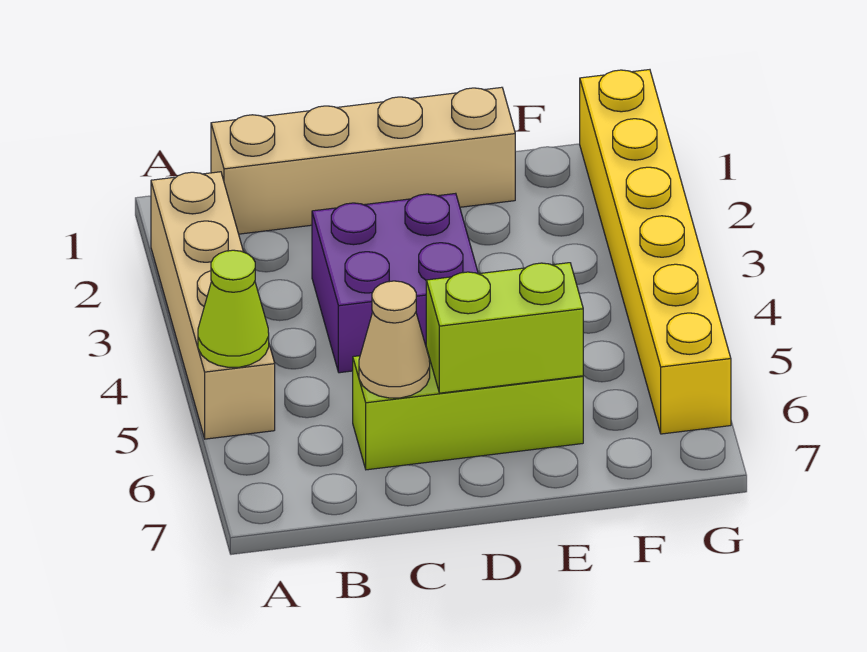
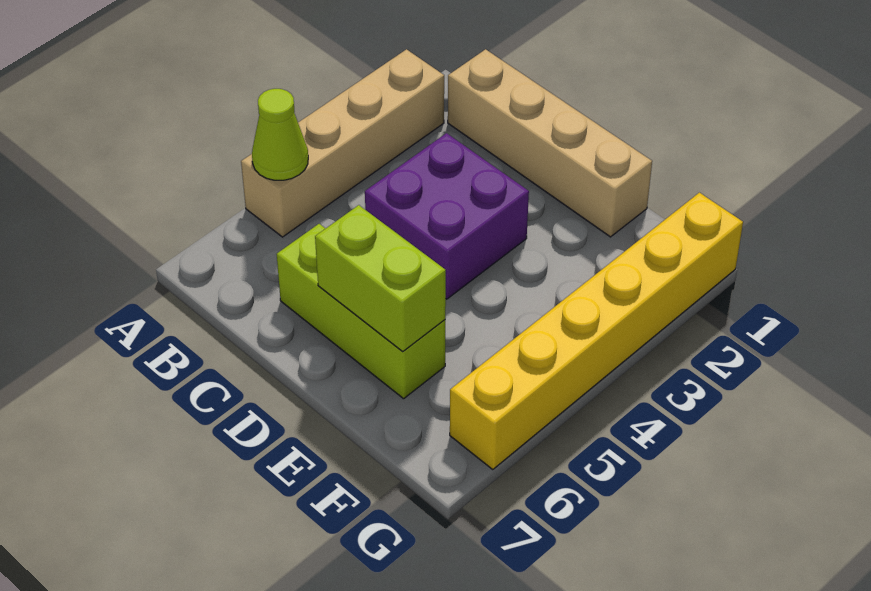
tan 1x1 cone [359,281,430,398] -> none

